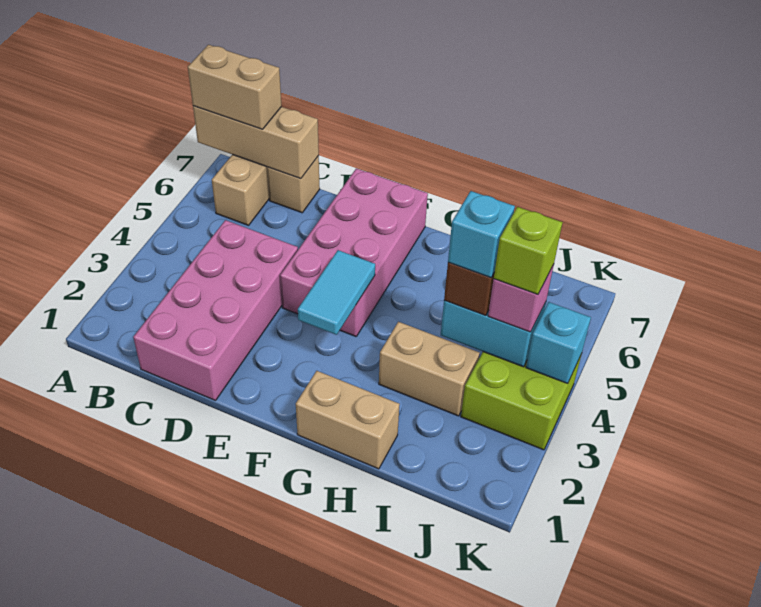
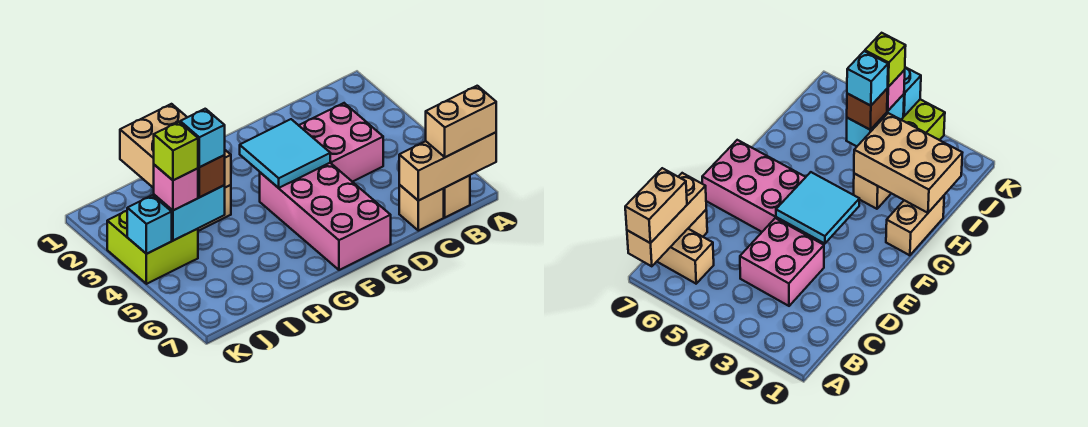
pink 2x4 brick [133,220,298,401] -> pink 2x2 brick [299,103,383,182]
cyan 1x2 tile [298,250,375,335] -> cyan 2x2 tile [240,119,330,188]
none -> tan 2x3 brick [120,104,231,188]

